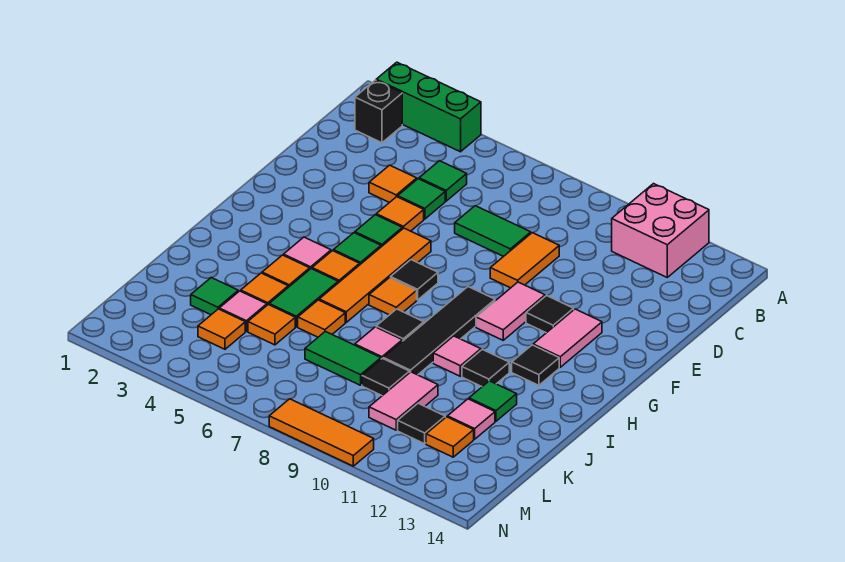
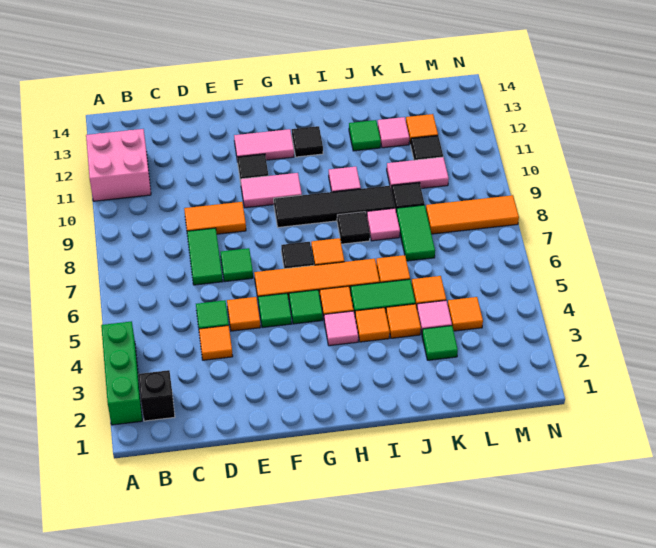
green 1x1 tile [419,161,467,201] -> green 1x1 tile moved to [221,248,253,282]
black 1x1 tile [462,349,509,387] -> none
orange 1x3 tile [269,399,374,466] -> orange 1x3 tile turned to [426,195,519,234]

